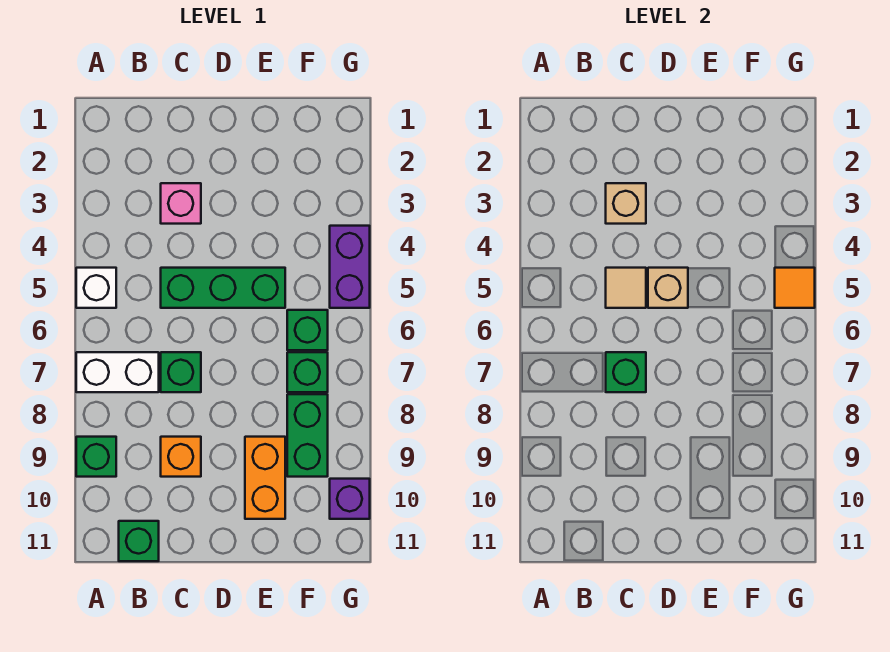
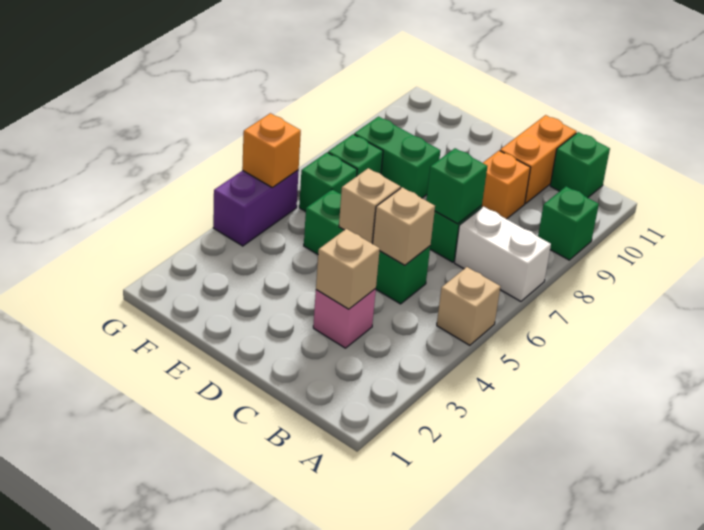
white 1x1 brick [76,268,116,308] -> tan 1x1 brick [437,267,500,345]
tan 1x1 tile [606,268,646,308] -> tan 1x1 brick [373,187,435,265]
orange 1x2 brick [245,437,285,519] -> orange 1x2 brick moved to [500,115,577,204]
green 1x2 brick [287,394,328,477] -> green 1x2 brick turned to [354,117,440,198]
orange 1x1 tile [775,268,815,308] -> orange 1x1 brick [242,113,301,187]
purple 1x1 brick [330,479,370,519] -> none

